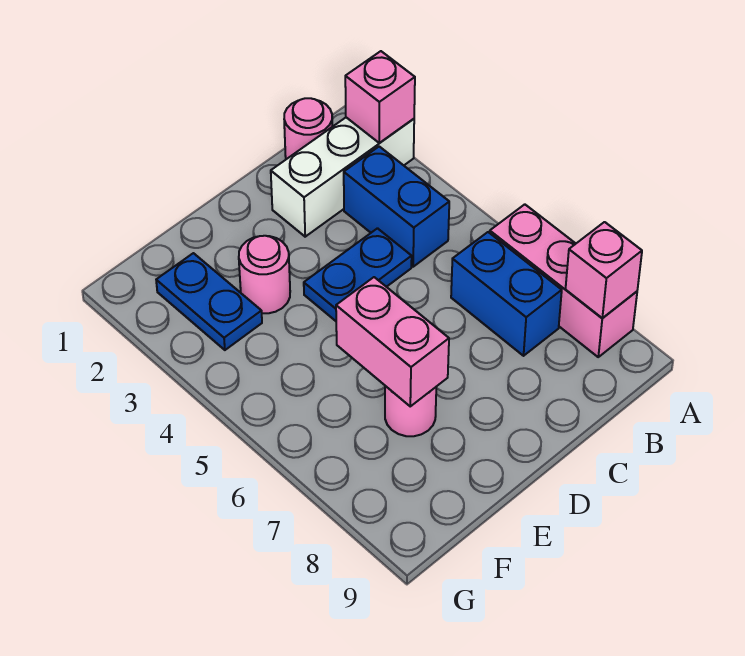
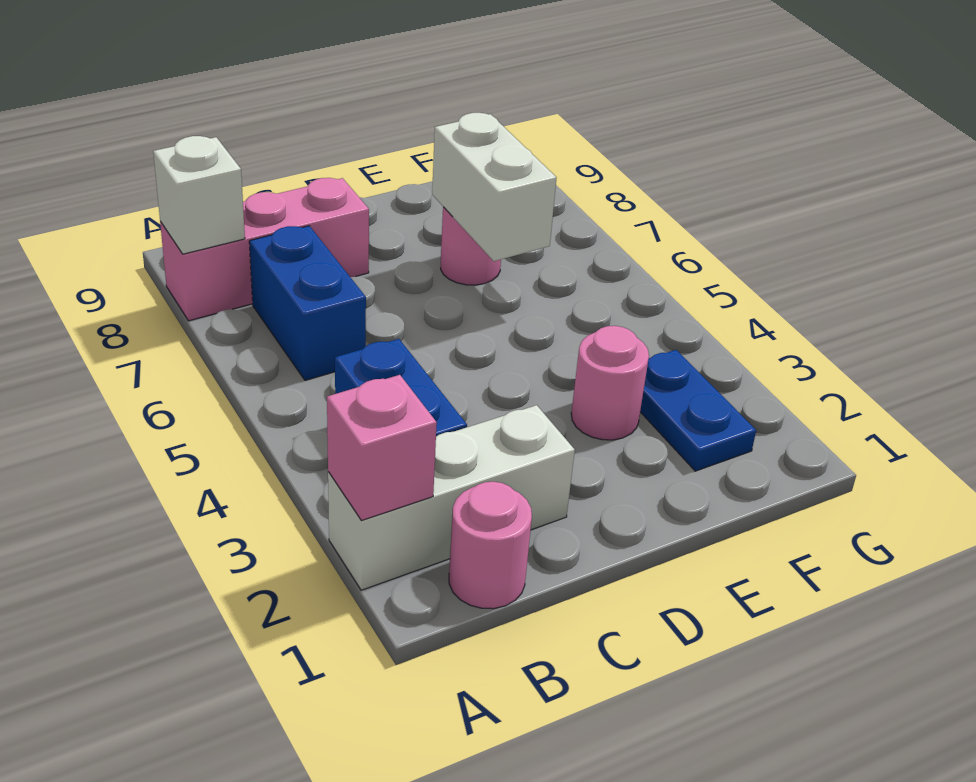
pink 1x3 brick [490,204,637,357] -> pink 1x3 brick turned to [160,178,369,321]
pink 1x1 brick [566,222,642,318] -> white 1x1 brick [153,136,245,254]
blue 1x2 plate [304,228,412,321] -> none
pink 1x2 brick [336,277,449,406] -> white 1x2 brick [432,113,557,261]

